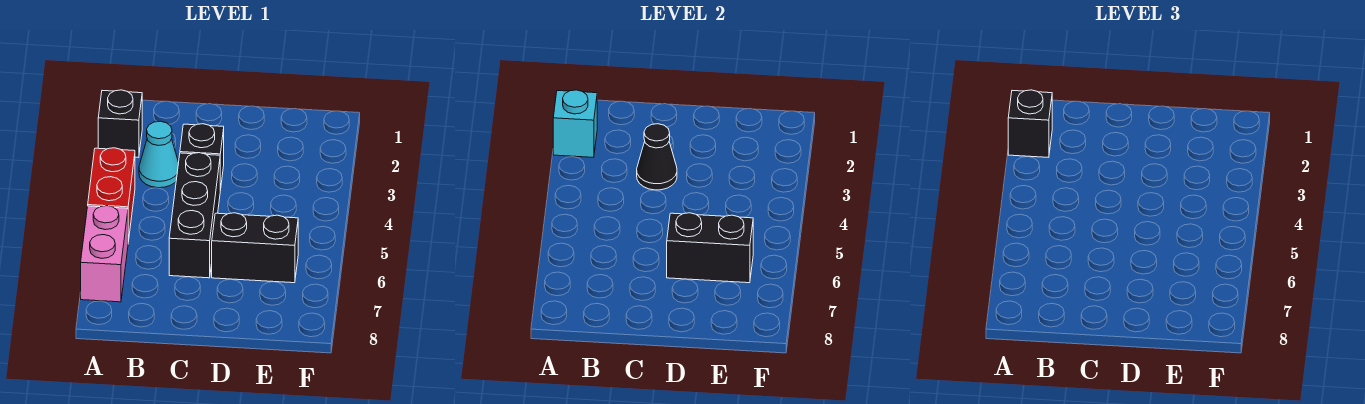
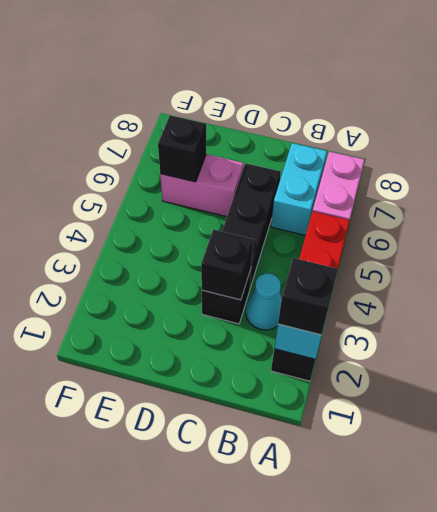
none -> cyan 1x2 brick [271,143,327,235]
black 1x1 cone [637,124,677,190] -> black 1x1 brick [201,229,253,300]
black 1x2 brick [212,213,298,283] -> pink 1x2 brick [160,154,243,217]
black 1x2 brick [667,213,753,283] -> black 1x1 brick [158,115,206,182]

